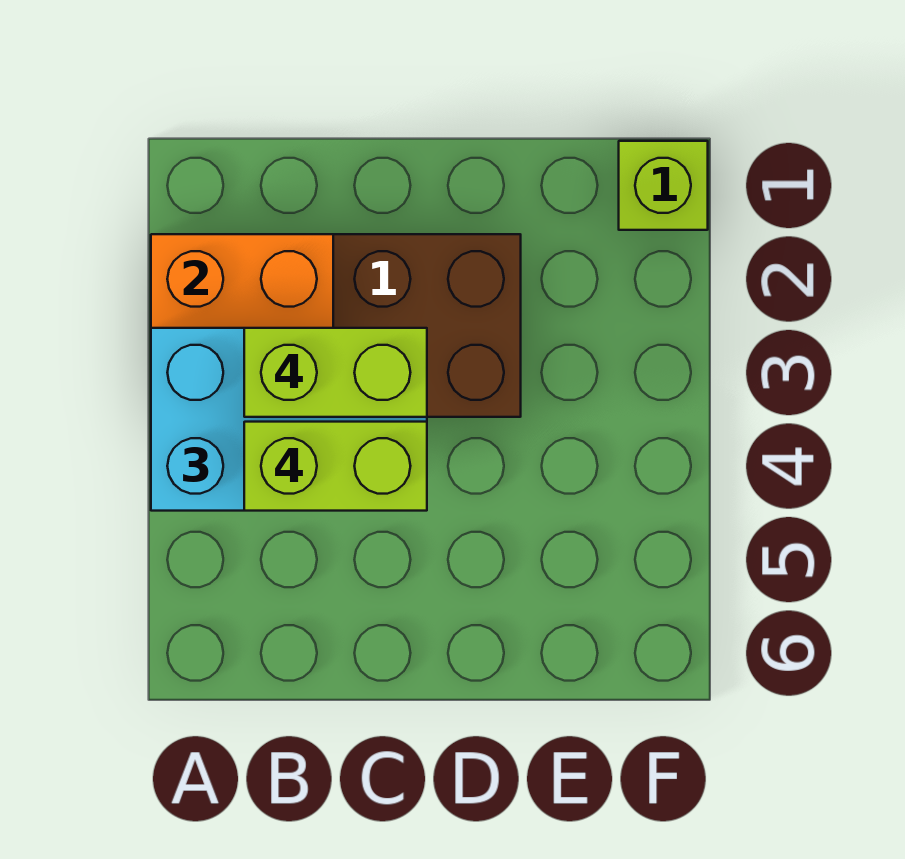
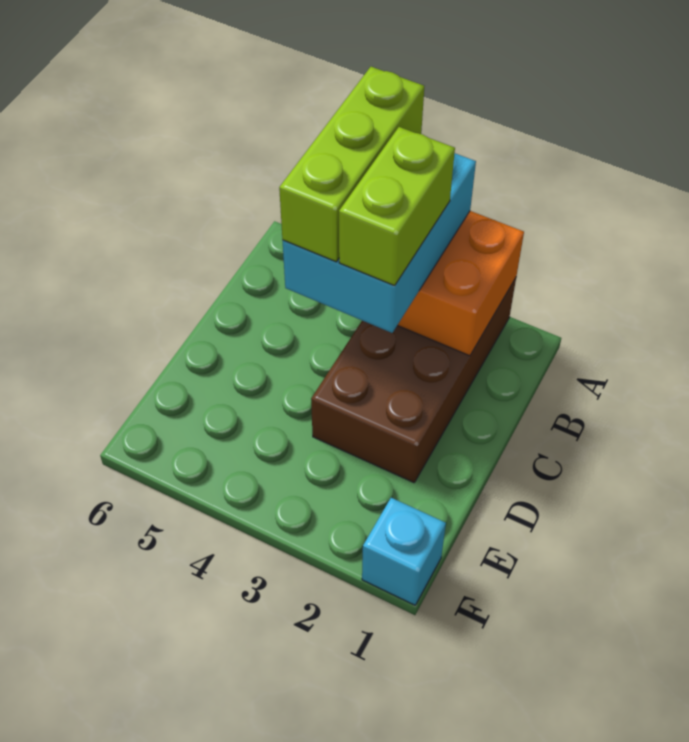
lime 1x2 brick [244,422,427,511] -> lime 1x3 brick [279,67,424,262]
lime 1x1 brick [619,141,708,230] -> cyan 1x1 brick [362,498,446,605]

